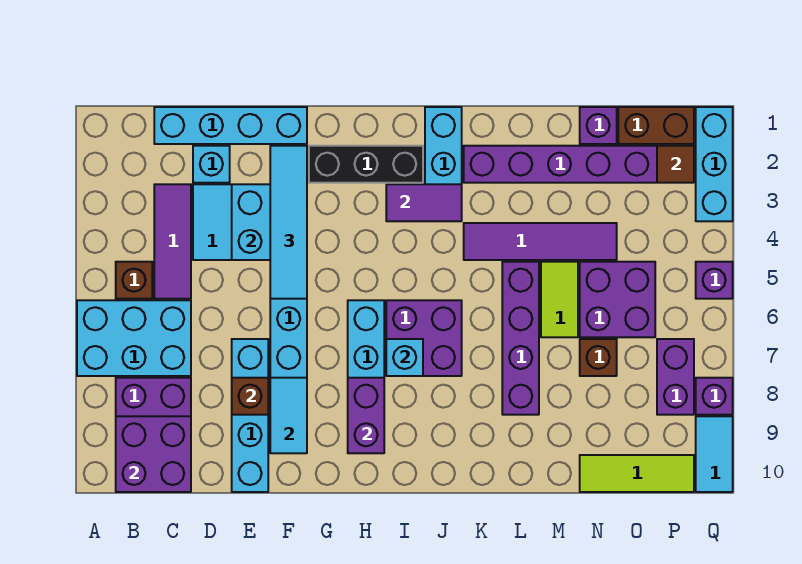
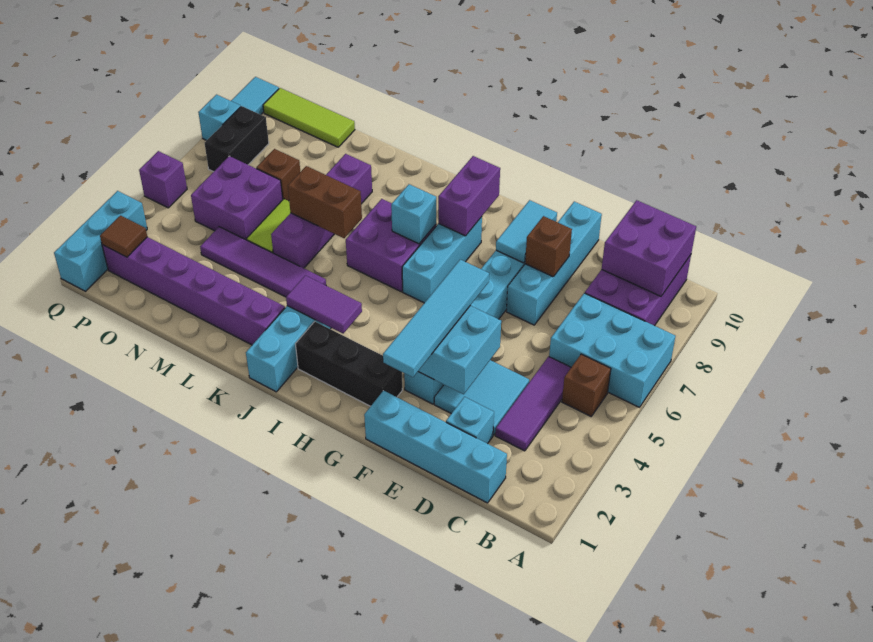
purple 1x1 brick [580,107,617,144] -> none
brown 1x2 brick [618,107,694,144] -> brown 1x2 brick moved to [288,166,362,238]
purple 1x2 brick [657,339,694,415] -> black 1x2 brick [205,106,269,172]
purple 1x1 brick [696,378,733,415] -> cyan 1x1 brick [198,95,240,141]

